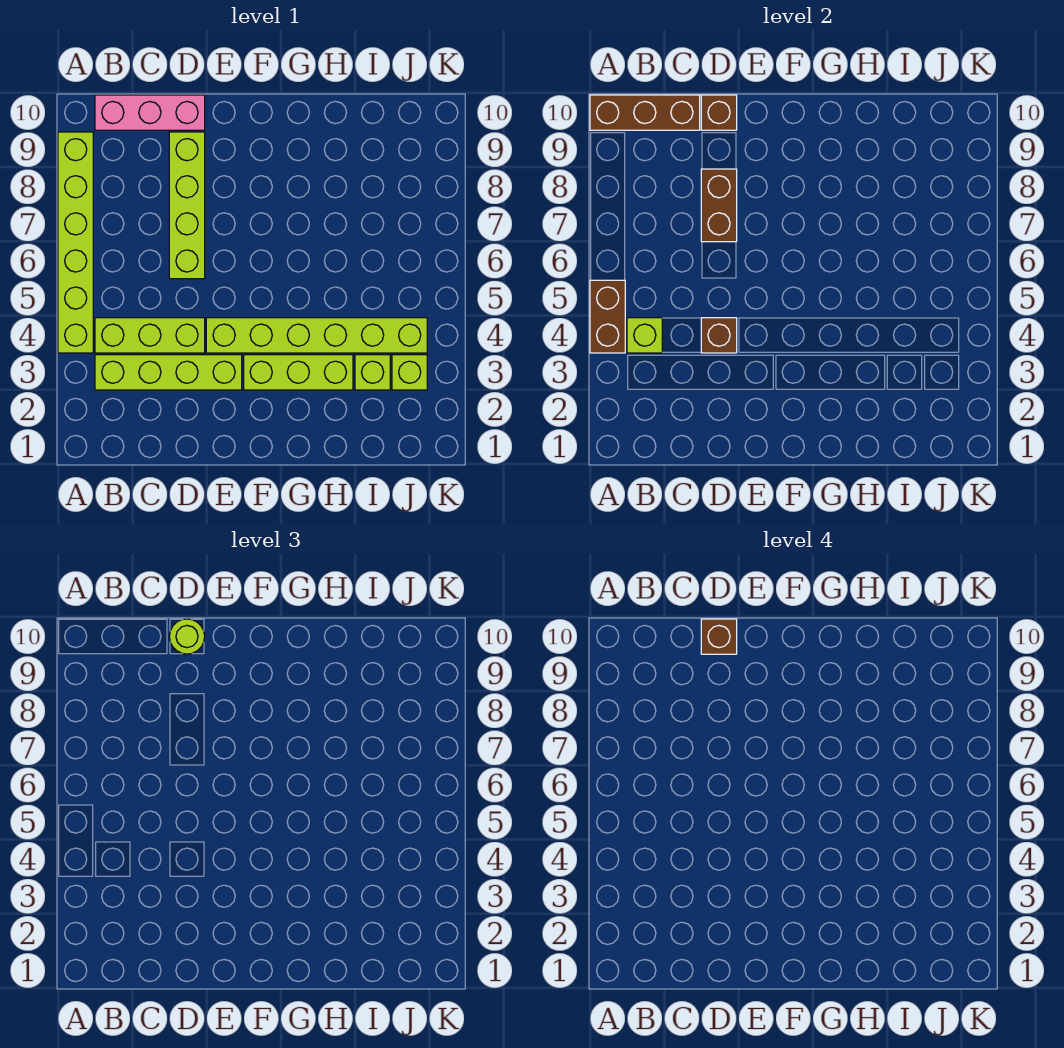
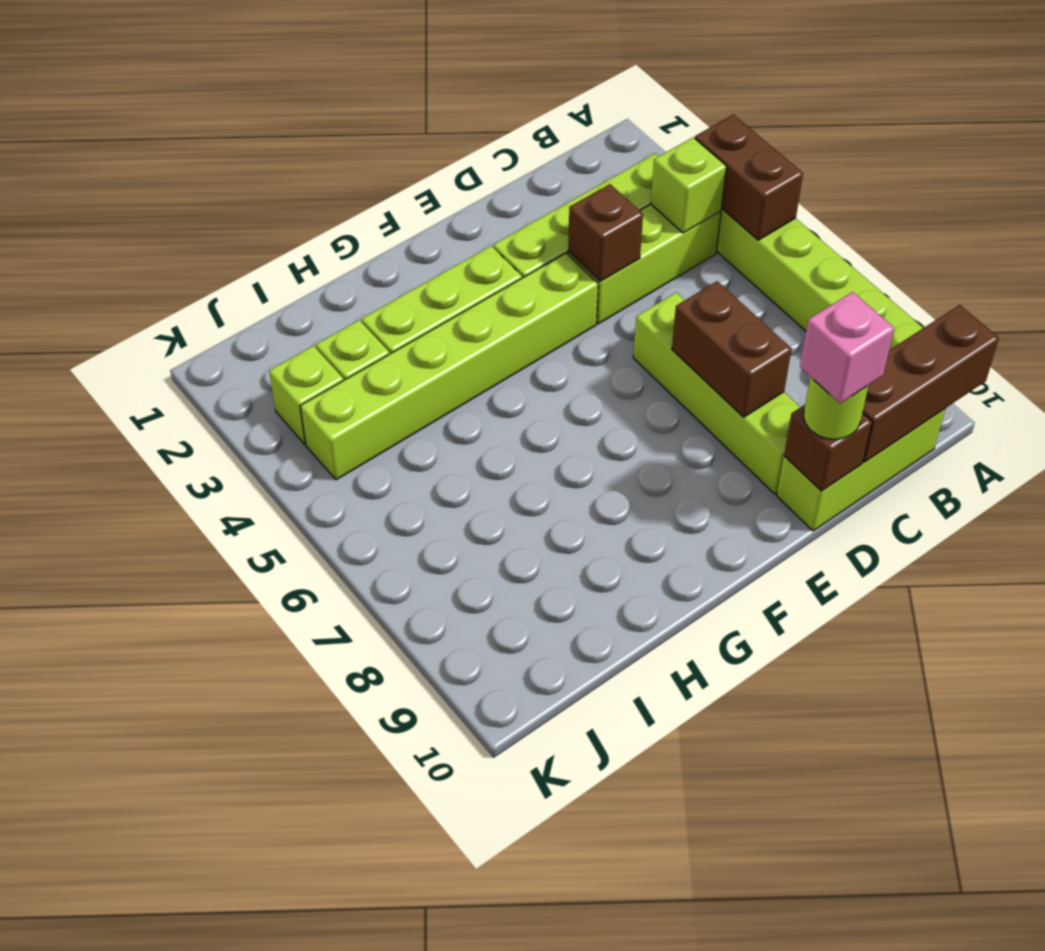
pink 1x3 brick [95,95,205,130] -> lime 1x3 brick [777,409,945,531]
brown 1x1 brick [701,619,737,654] -> pink 1x1 brick [800,292,894,403]

